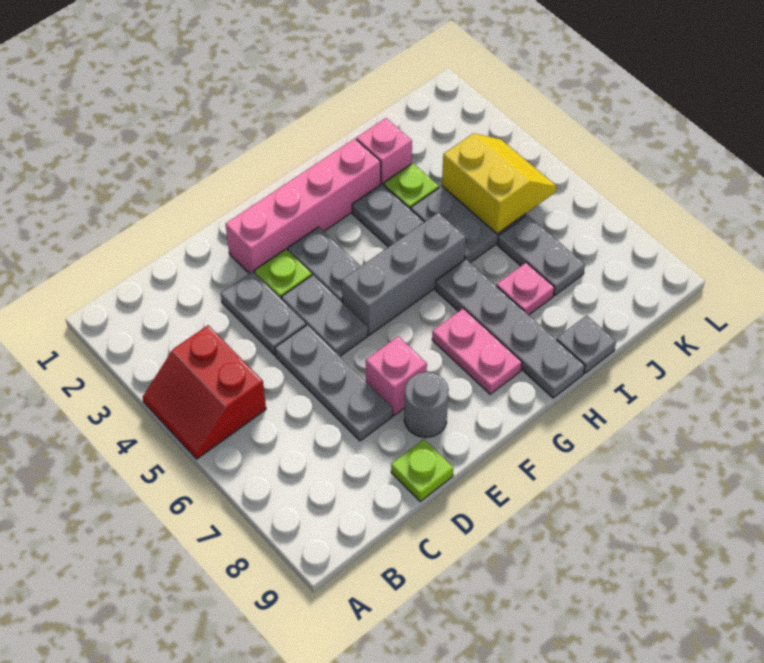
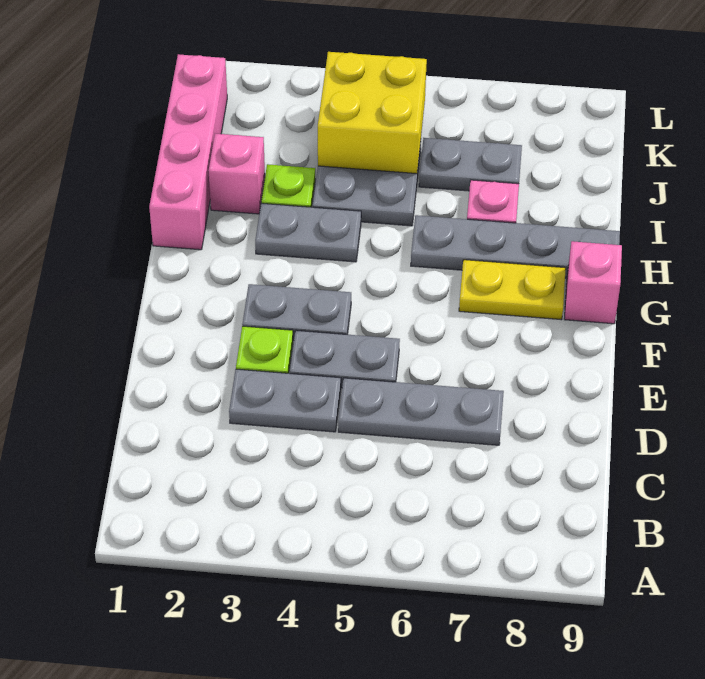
red 2x2 slope [143,325,266,459] -> none
lime 1x1 plate [391,439,453,501] -> none
pink 1x4 brick [225,139,381,274] -> pink 1x4 brick moved to [149,54,227,250]
pink 1x1 brick [366,336,427,415] -> pink 1x1 brick moved to [564,241,622,324]
grey 1x1 round brick [404,372,449,437] -> none
grey 1x3 brick [342,213,466,335] -> none
pink 1x2 plate [432,308,522,394] -> yellow 1x2 plate [459,260,566,320]
grey 1x1 plate [557,315,616,373] -> none
yellow 2x2 slope [442,133,557,234] -> yellow 2x2 brick [318,52,427,174]

